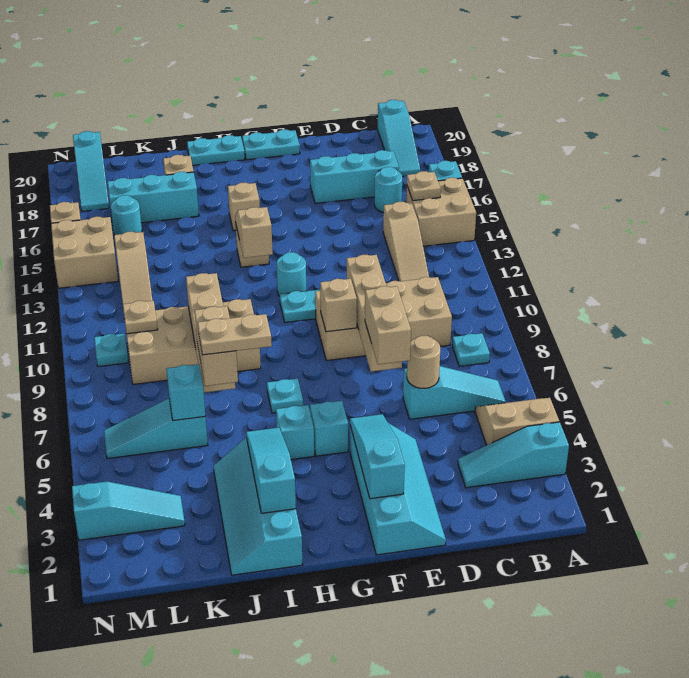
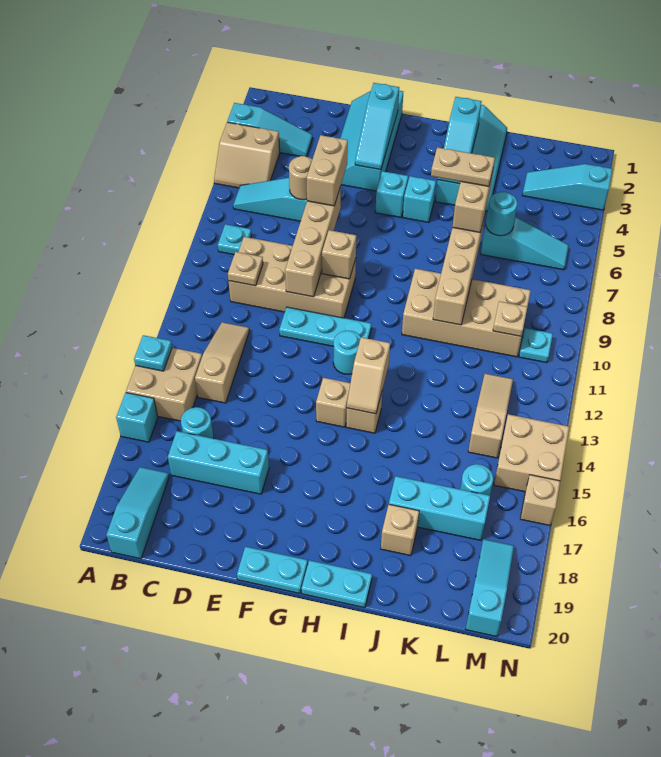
tan 1x1 plate [407,171,441,201] -> tan 1x1 plate moved to [228,252,263,286]
cyan 1x1 plate [267,379,303,413] -> cyan 1x1 plate moved to [134,335,172,371]
tan 1x1 brick [228,183,260,231] -> tan 1x1 brick moved to [316,378,350,427]
cyan 1x1 brick [166,364,205,421] -> cyan 1x1 round brick [486,192,517,236]

